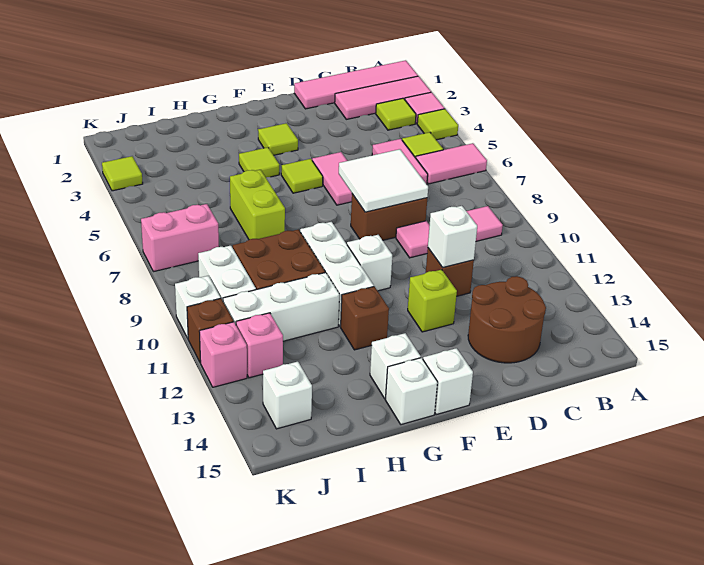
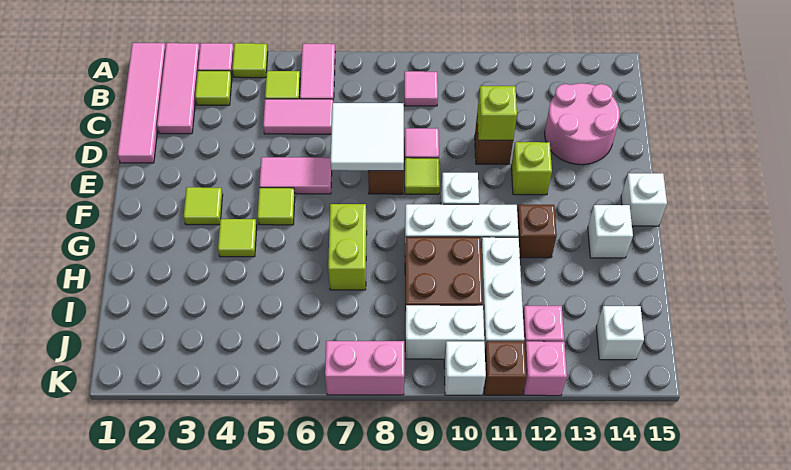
brown 2x2 round brick [468,276,546,363] -> pink 2x2 round brick [545,83,620,165]
white 1x1 brick [428,206,477,268] -> lime 1x1 brick [477,86,517,140]
white 1x1 brick [385,358,437,425] -> none
lime 1x2 brick [230,170,285,240] -> lime 1x2 brick turned to [328,204,367,290]
pink 1x2 brick [141,204,219,272] -> pink 1x2 brick turned to [325,341,404,395]
lime 1x1 tile [102,156,143,191] -> lime 1x1 tile moved to [405,158,440,194]

